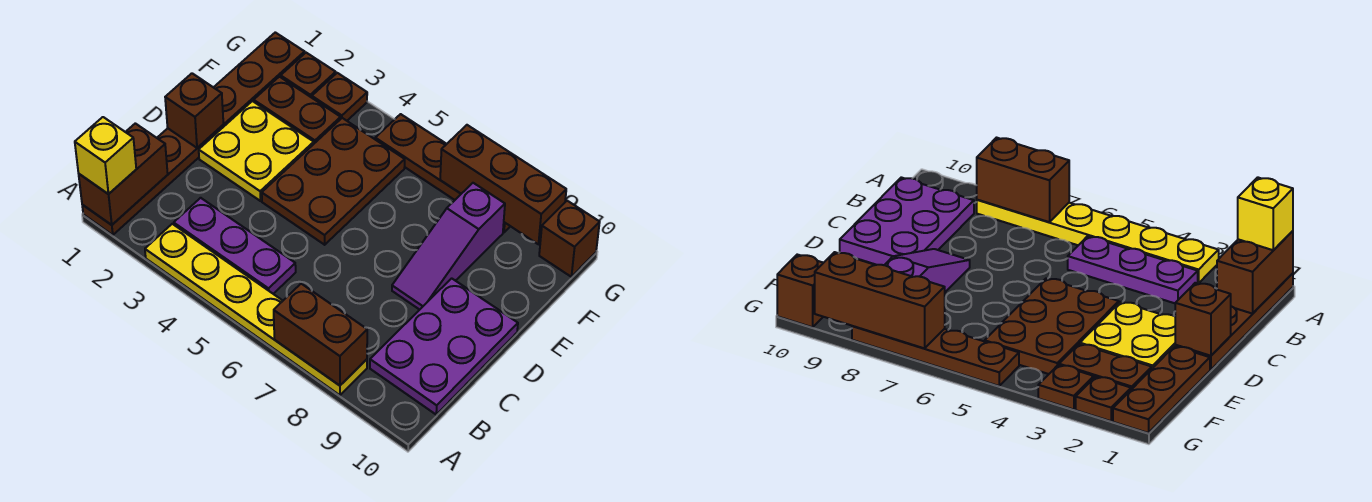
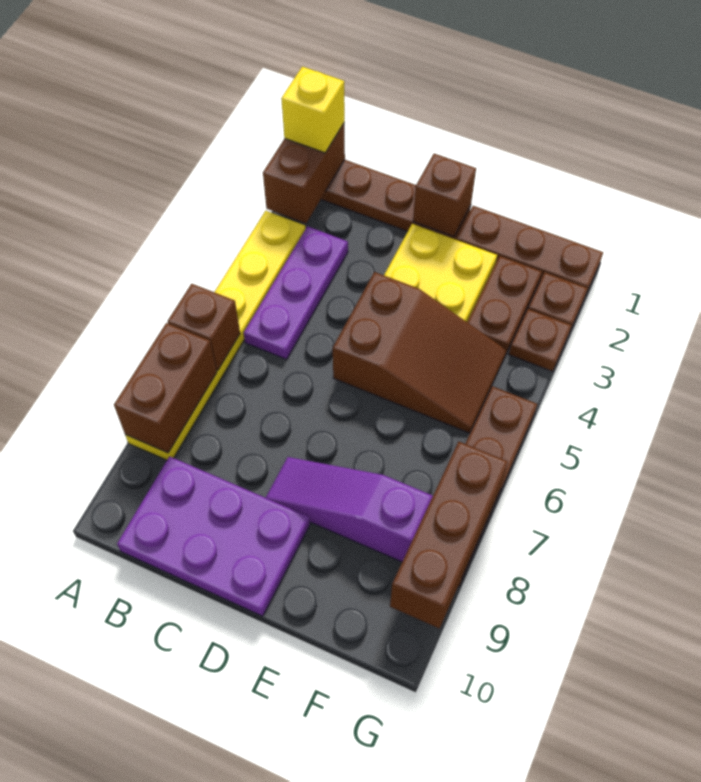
brown 1x2 brick [79,123,168,225] -> brown 1x2 brick turned to [263,122,345,223]
brown 2x3 plate [262,118,405,245] -> brown 2x3 slope [333,272,507,433]
brown 1x1 brick [539,201,600,277] -> brown 1x1 brick moved to [168,284,240,370]

